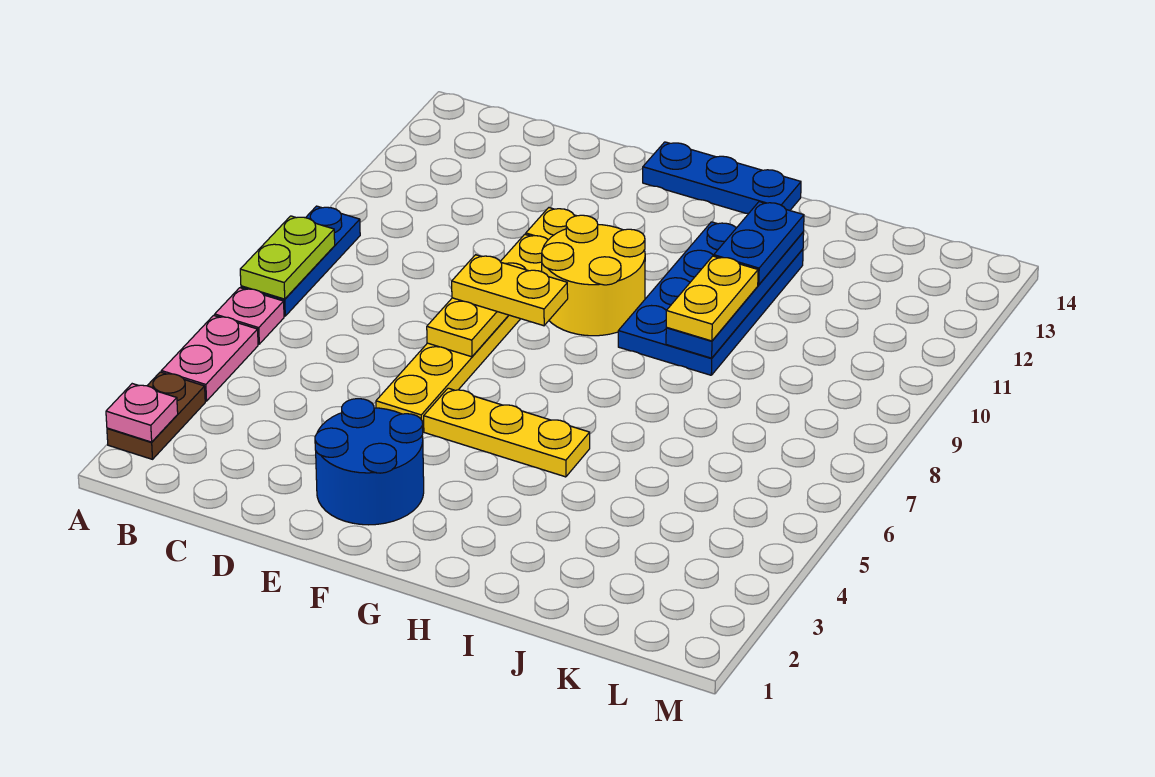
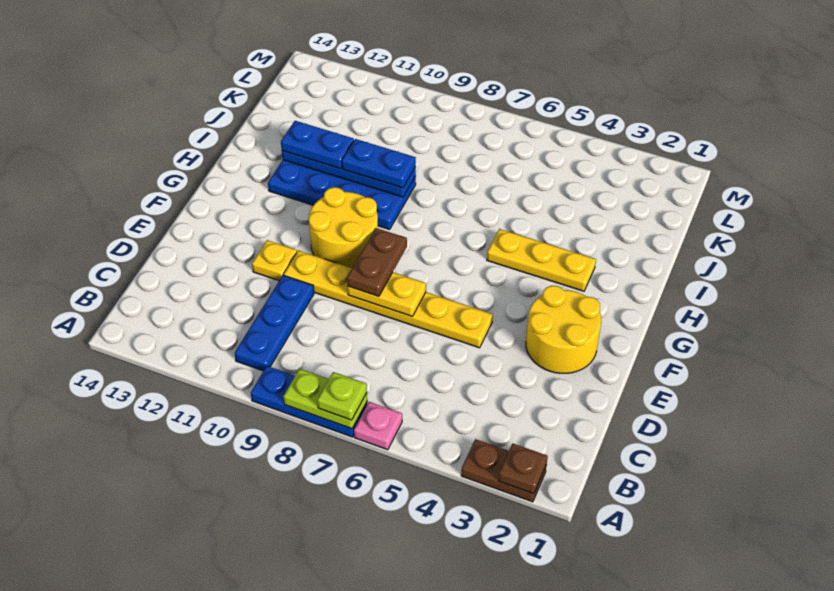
pink 1x1 plate [106,384,178,442] -> brown 1x1 plate [498,444,548,494]
pink 1x2 plate [161,315,258,401] -> none
none -> lime 1x1 plate [317,372,367,420]
blue 2x2 round brick [315,399,424,525] -> yellow 2x2 round brick [526,286,601,373]
yellow 1x2 plate [452,255,568,326] -> brown 1x2 plate [347,228,407,296]
yellow 1x3 plate [424,388,590,477] -> yellow 1x3 plate turned to [487,229,596,291]
blue 1x3 plate [643,142,801,214] -> blue 1x3 plate moved to [235,275,314,371]
yellow 1x2 plate [666,256,758,341] -> blue 1x2 plate [342,139,416,188]

